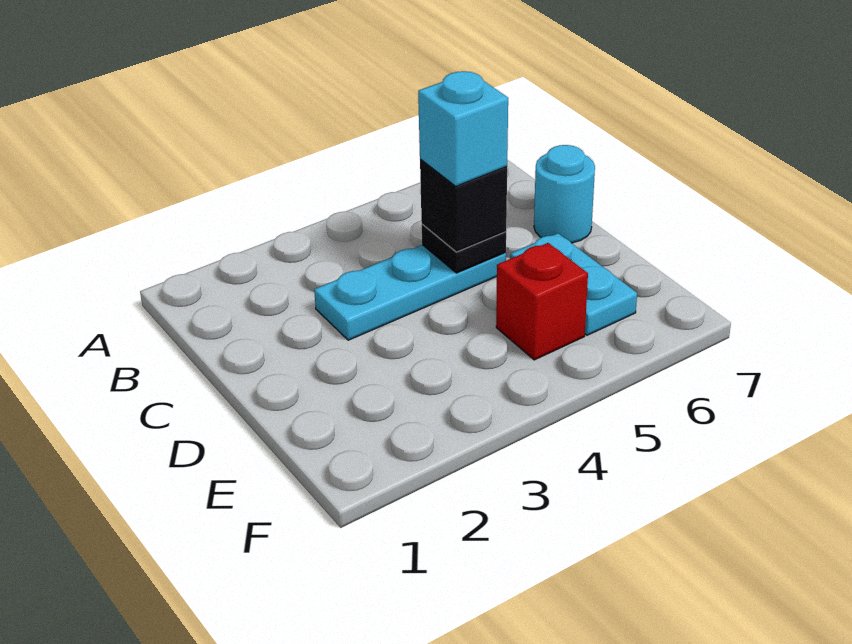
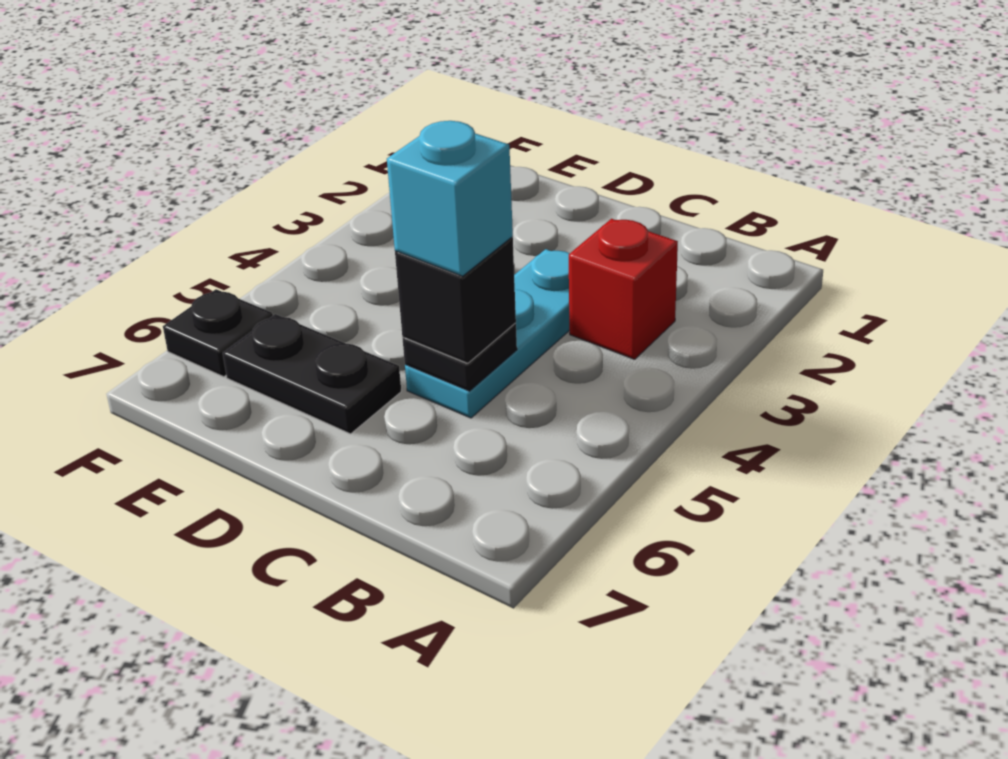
cyan 1x1 round brick [534,145,595,243] -> none
cyan 1x2 plate [510,233,637,335] -> black 1x2 plate [223,314,401,434]
red 1x1 brick [496,243,588,360] -> red 1x1 brick moved to [569,219,678,359]
none -> black 1x1 plate [163,289,273,377]

